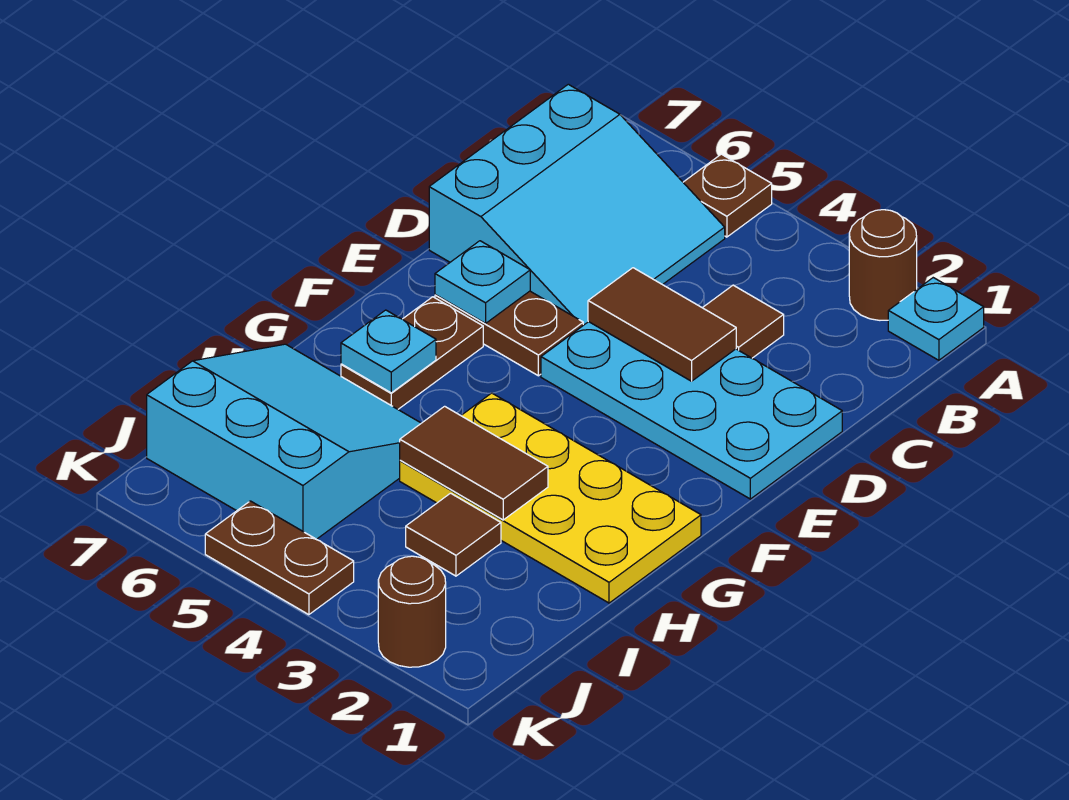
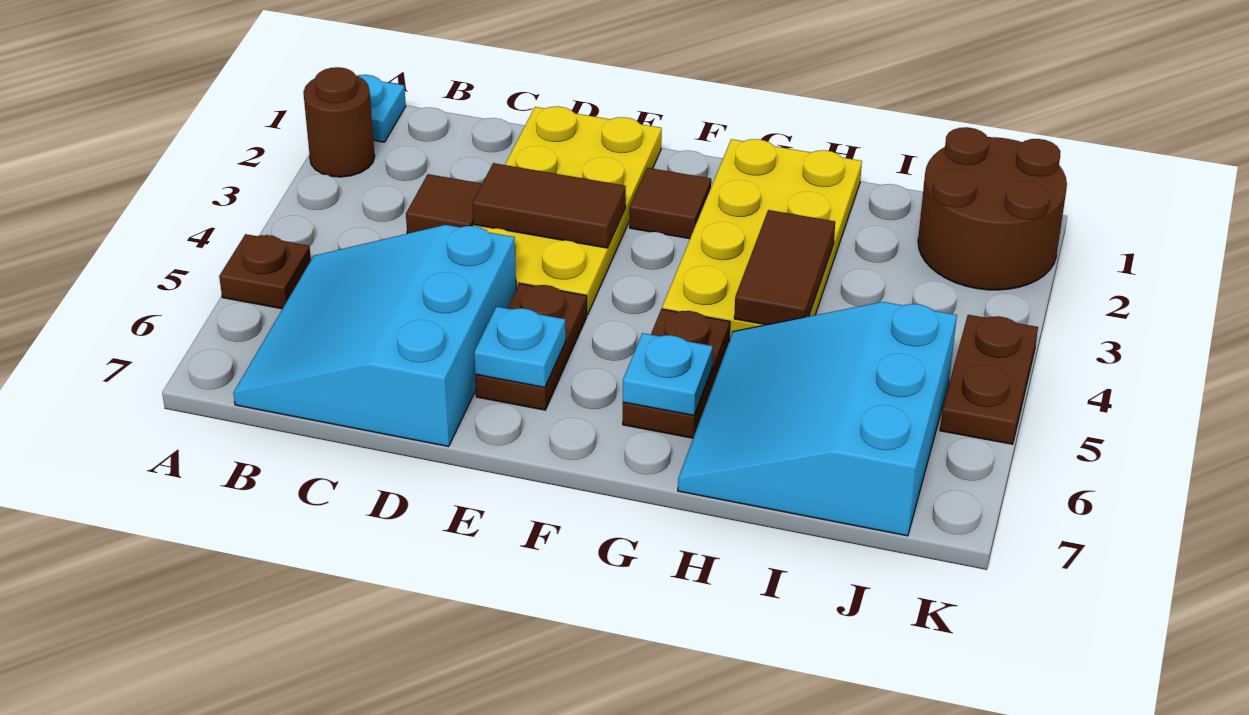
cyan 3x3 slope [429,84,725,325] -> cyan 3x3 slope turned to [233,225,516,447]
cyan 2x4 plate [541,322,842,499] -> yellow 2x4 plate [473,106,662,315]
brown 1x2 tile [588,268,736,381] -> brown 1x2 tile turned to [472,163,626,248]
brown 1x2 plate [341,297,483,409] -> brown 1x2 plate turned to [623,309,730,438]
brown 1x1 tile [406,493,501,576] -> brown 1x1 tile moved to [630,168,711,239]
brown 1x1 round brick [378,556,446,667] -> brown 2x2 round brick [918,127,1067,290]

